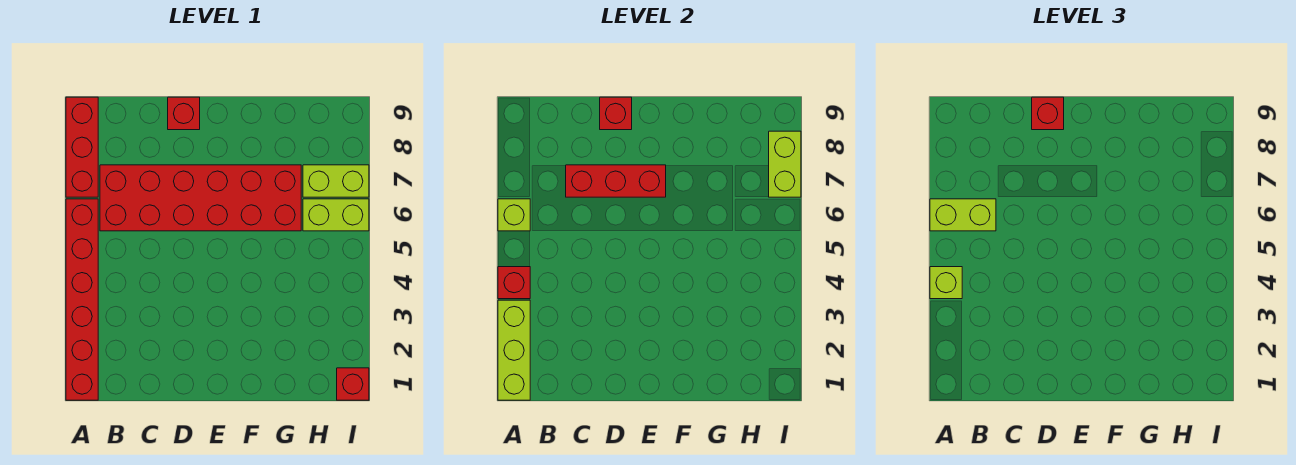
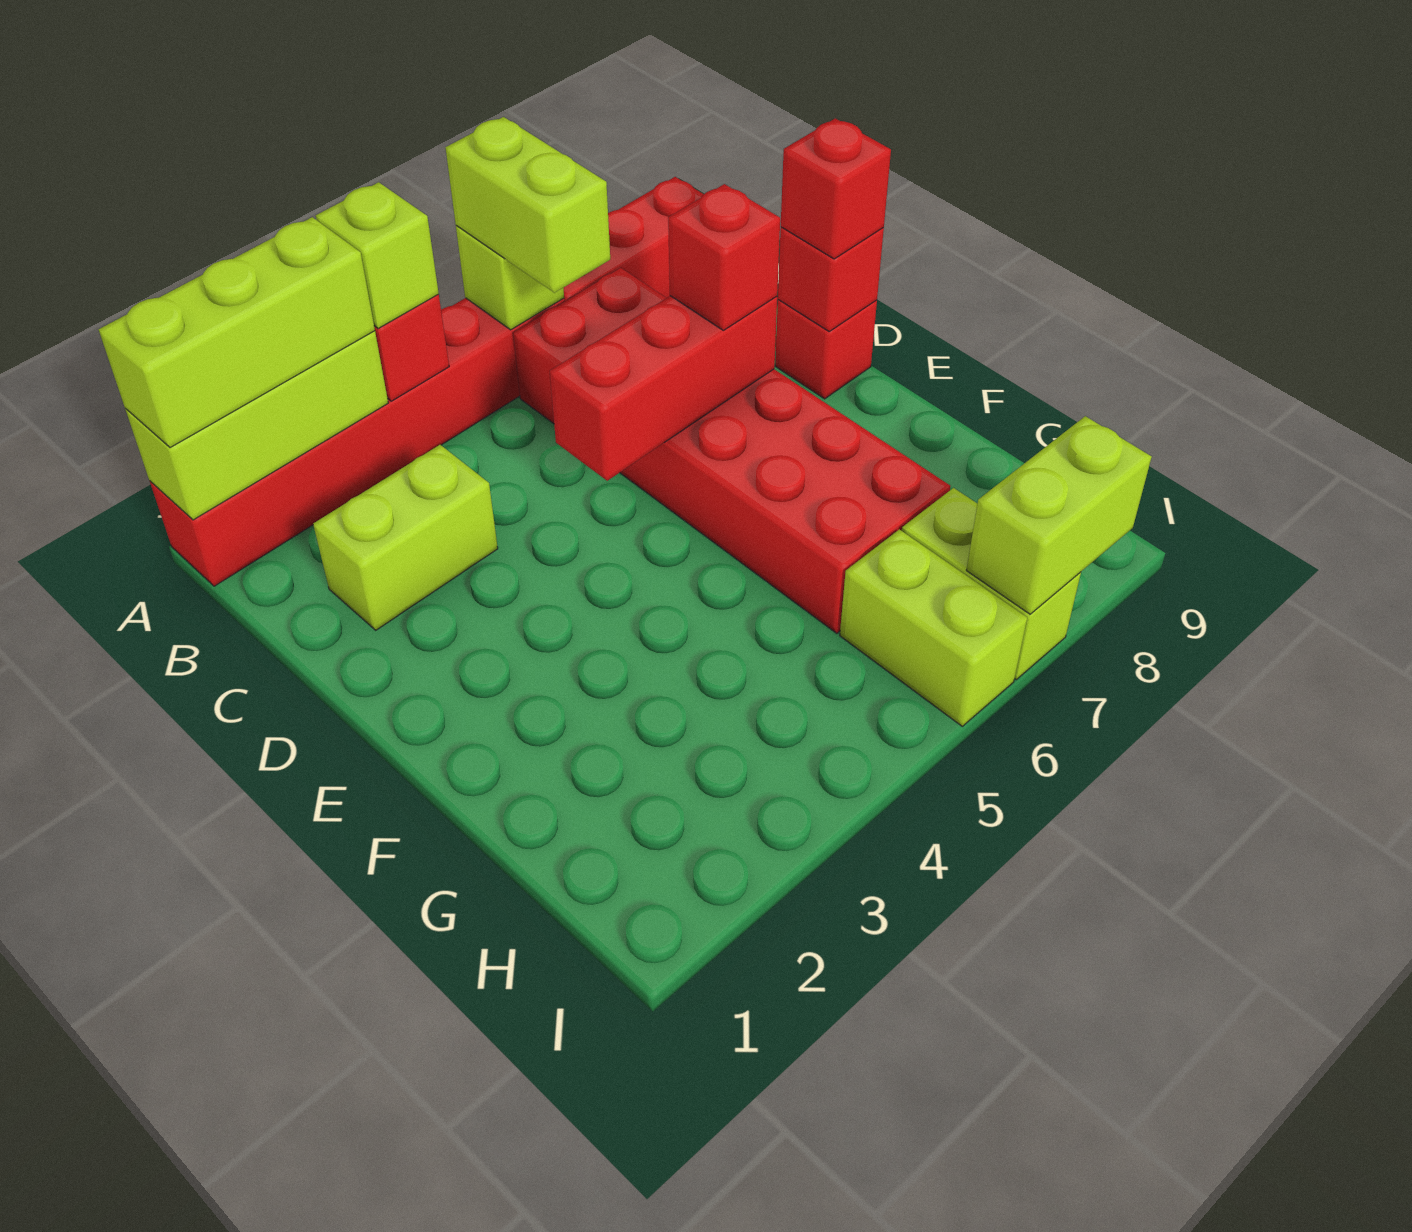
none -> lime 1x3 brick [99,217,375,448]
none -> lime 1x2 brick [313,445,498,630]
red 1x3 brick [566,165,666,197] -> red 1x3 brick turned to [550,296,777,481]
red 1x1 brick [337,368,369,400] -> red 1x1 brick moved to [668,184,780,330]

